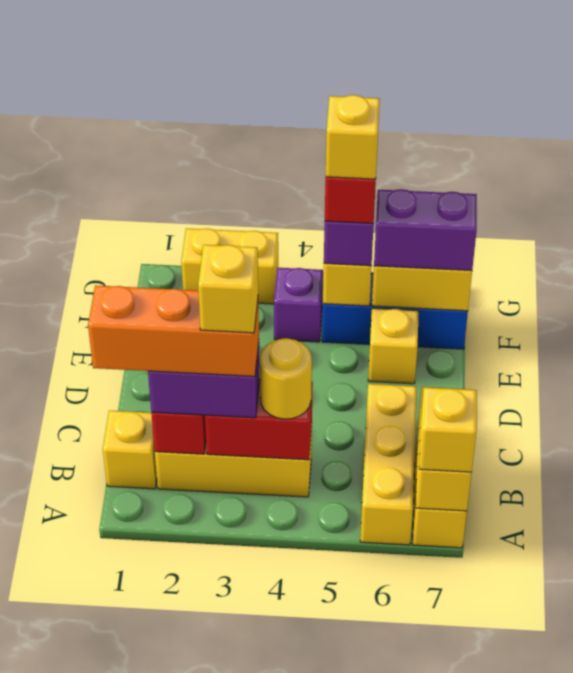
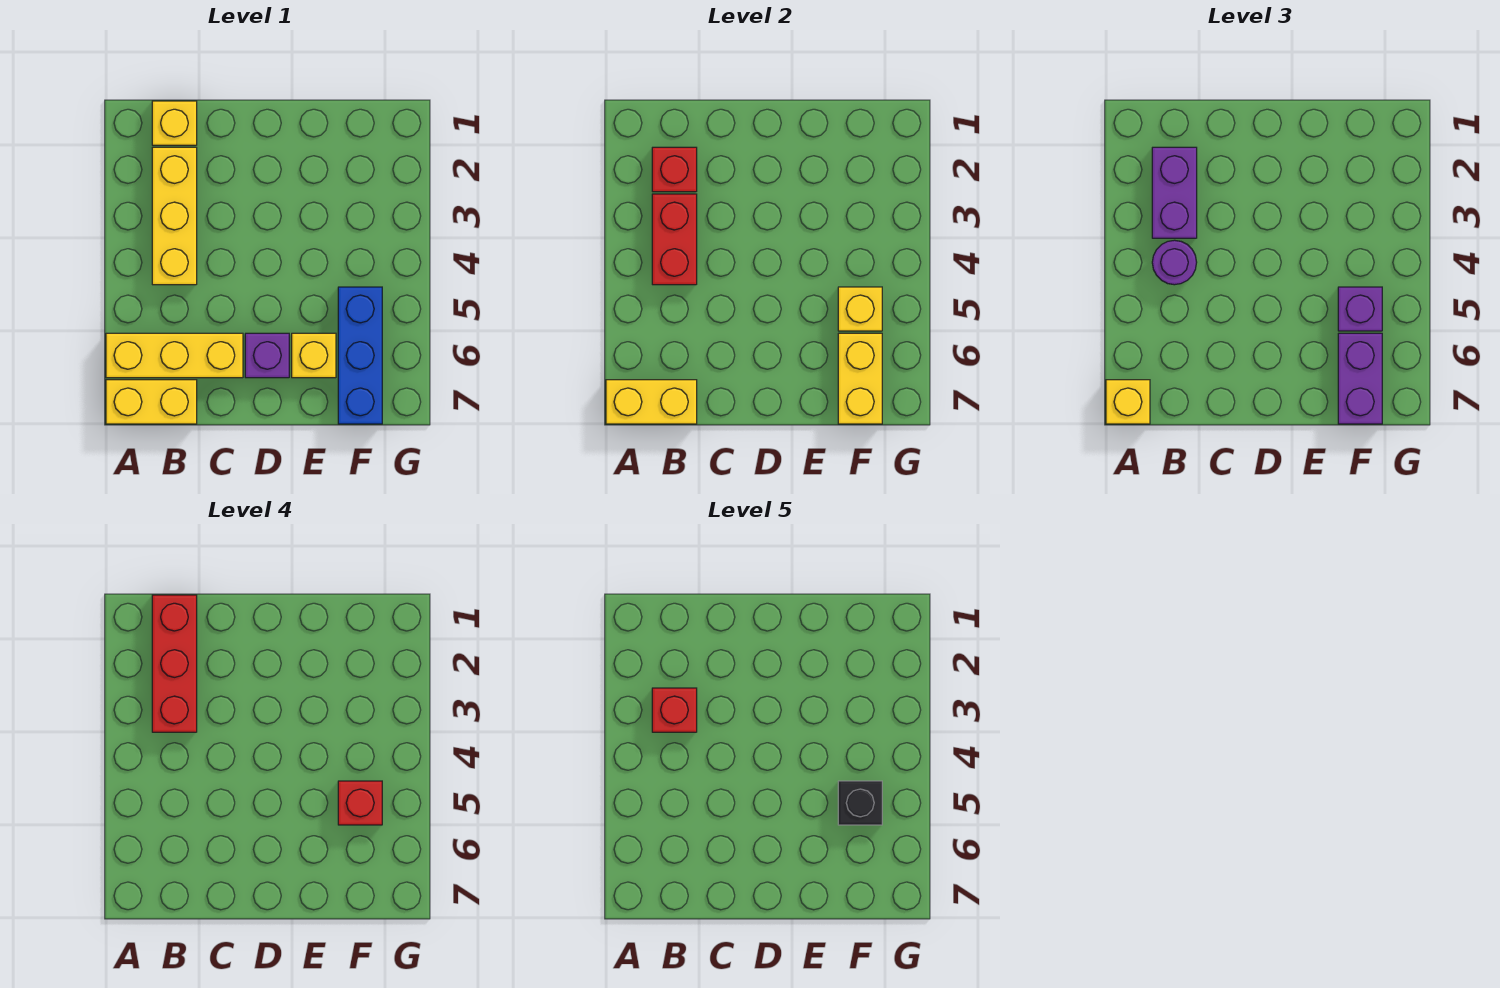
orange 1x3 brick [88,285,259,376] -> red 1x3 brick [152,595,197,732]
yellow 1x1 brick [198,245,258,333] -> red 1x1 brick [652,688,697,732]
yellow 1x1 round brick [260,338,312,419] -> purple 1x1 round brick [1152,240,1197,285]
purple 1x1 brick [274,268,323,342] -> purple 1x1 brick moved to [245,333,289,378]
yellow 1x1 brick [326,95,380,179] -> black 1x1 brick [838,781,882,825]
yellow 1x2 brick [181,228,278,304] -> none

